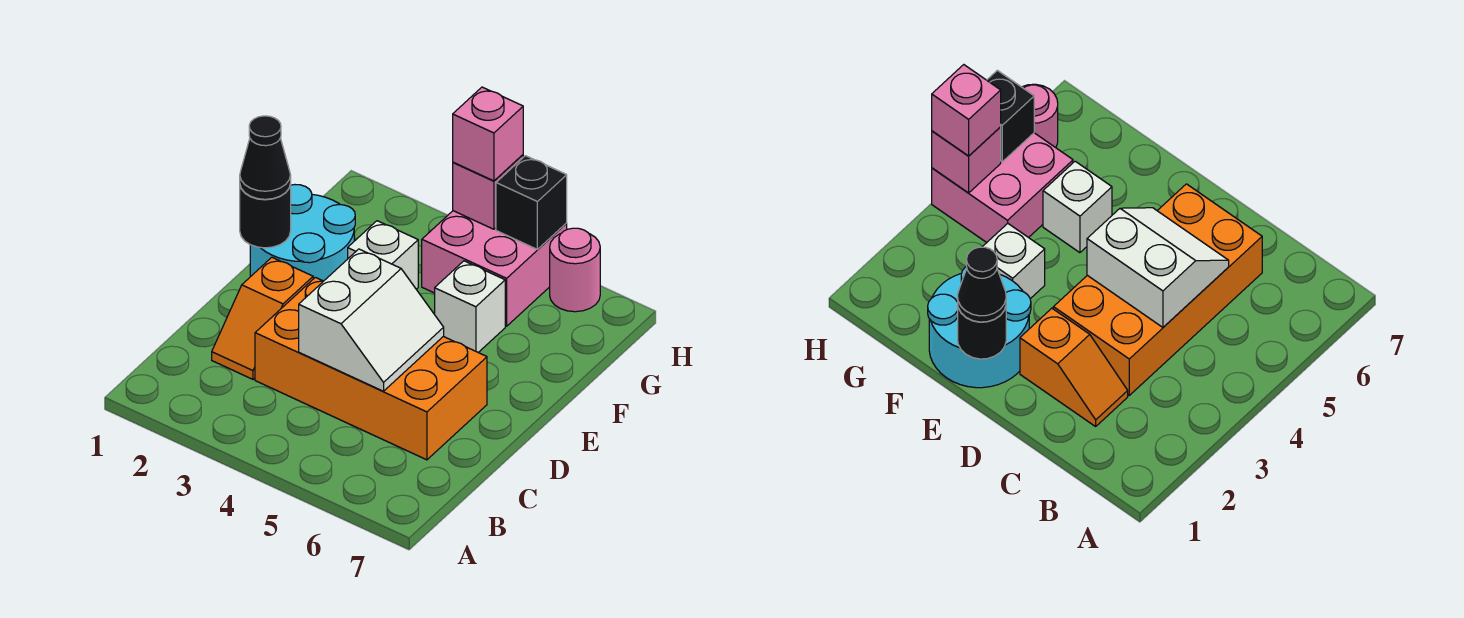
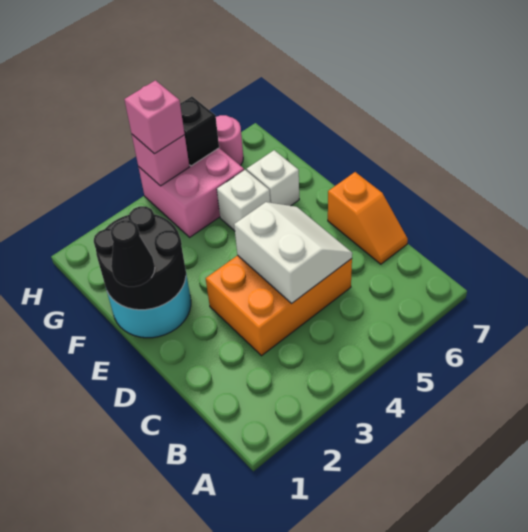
orange 1x2 slope [212,257,313,379] -> orange 1x2 slope moved to [328,172,408,264]
orange 2x4 brick [255,277,487,460] -> orange 2x3 brick [206,255,352,356]
black 1x1 round brick [240,184,291,248] -> black 2x2 round brick [94,206,186,310]
white 1x1 brick [348,221,418,289] -> white 1x1 brick moved to [247,150,299,206]

